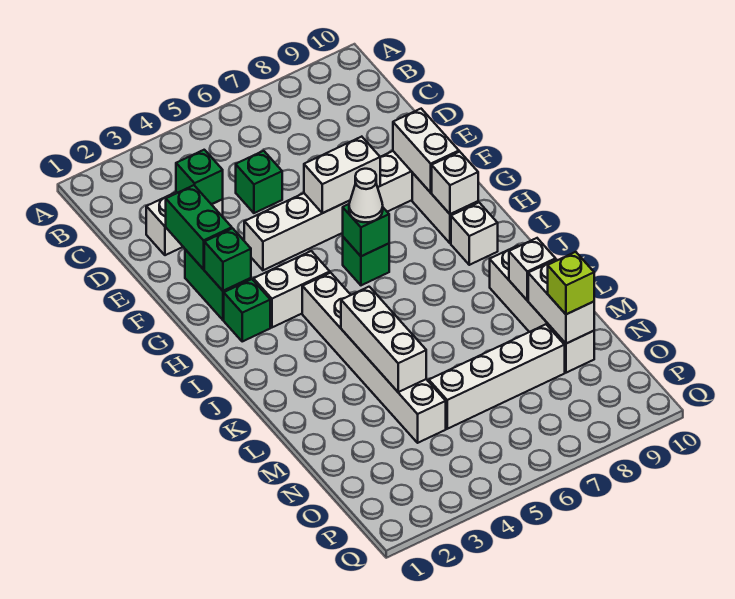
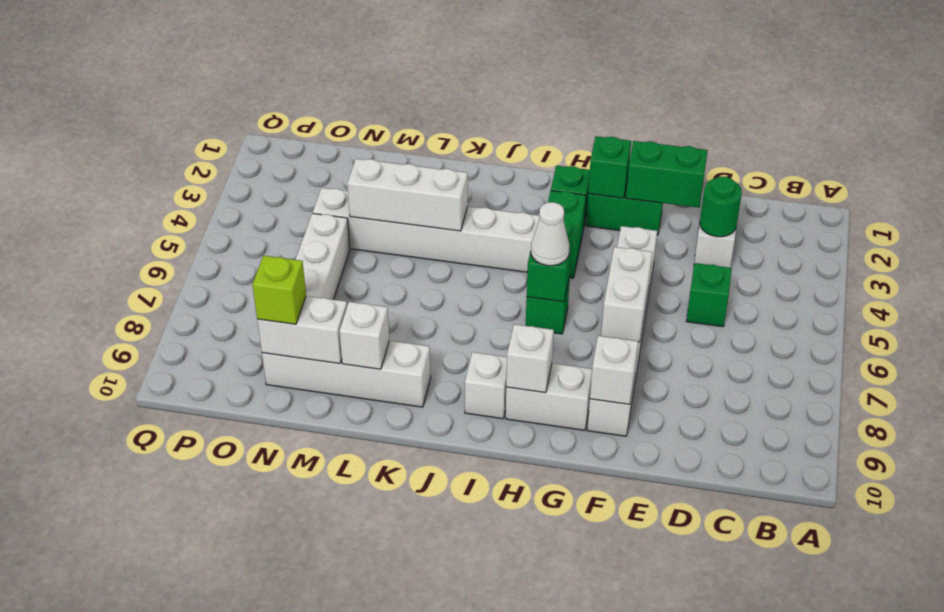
green 1x1 brick [176,150,223,204] -> green 1x1 round brick [700,176,742,237]
white 1x2 brick [393,109,459,193] -> white 1x1 brick [590,336,638,404]
white 1x2 brick [253,251,330,327] -> green 1x2 brick [548,191,586,278]

